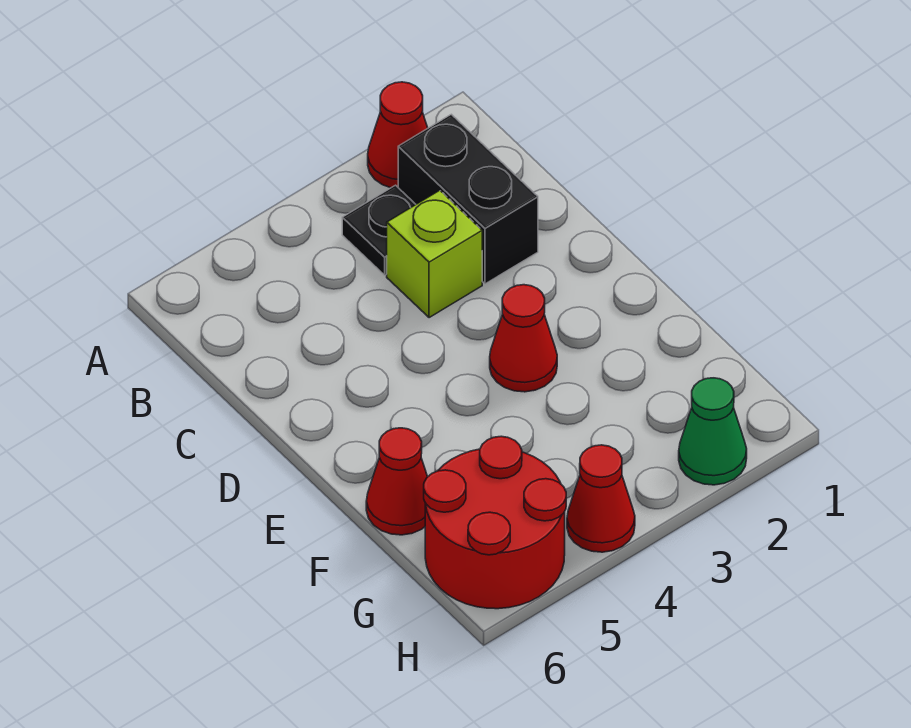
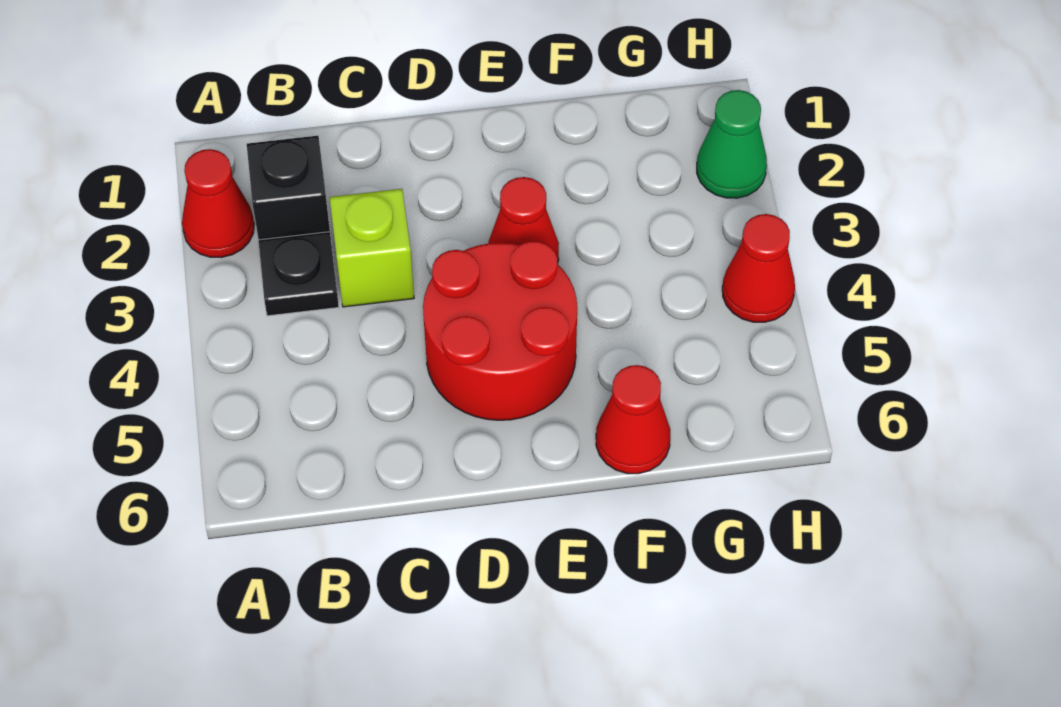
black 1x2 brick [398,114,538,284] -> black 1x1 brick [247,136,330,240]
red 2x2 round brick [424,436,566,609] -> red 2x2 round brick moved to [423,241,577,420]

